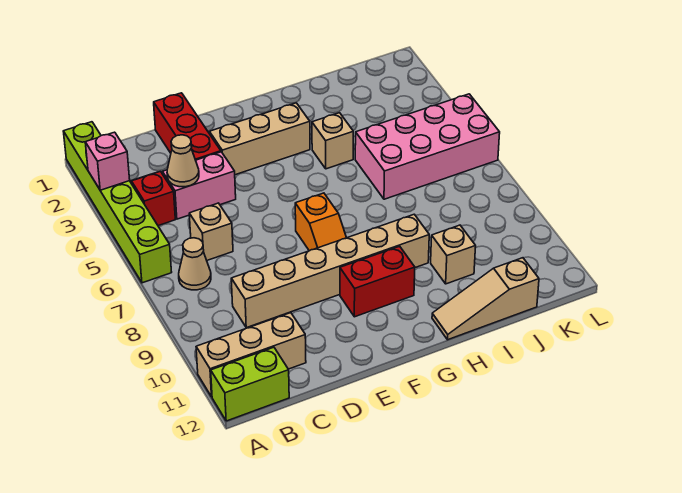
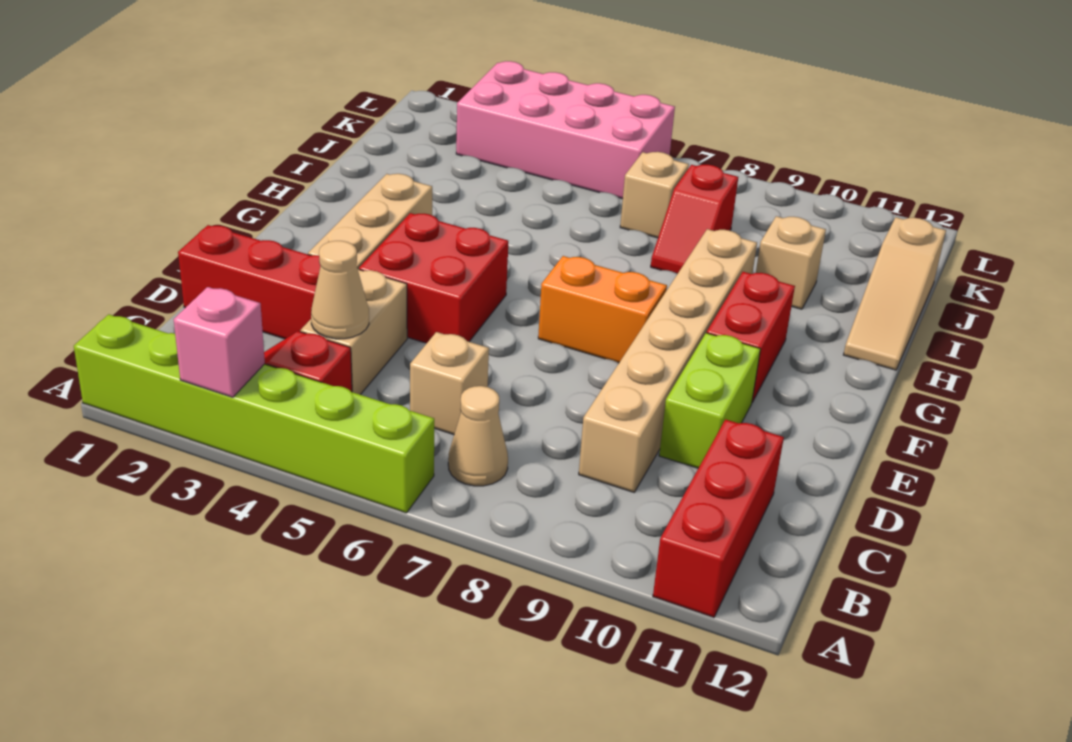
tan 1x3 brick [196,313,306,397] -> red 1x3 brick [653,419,784,617]
lime 1x2 brick [211,347,289,421] -> lime 1x2 brick moved to [659,333,760,468]
pink 1x2 brick [162,152,236,219] -> tan 1x2 brick [301,269,407,395]
none -> red 2x2 brick [359,213,508,343]
orange 1x2 slope [295,193,346,251] -> orange 1x2 brick [538,256,667,363]
tan 1x1 brick [312,113,353,169] -> tan 1x1 brick moved to [620,152,689,238]
pink 2x4 brick [355,94,500,199] -> pink 2x4 brick turned to [456,61,675,199]
none -> red 1x2 slope [651,165,738,274]

